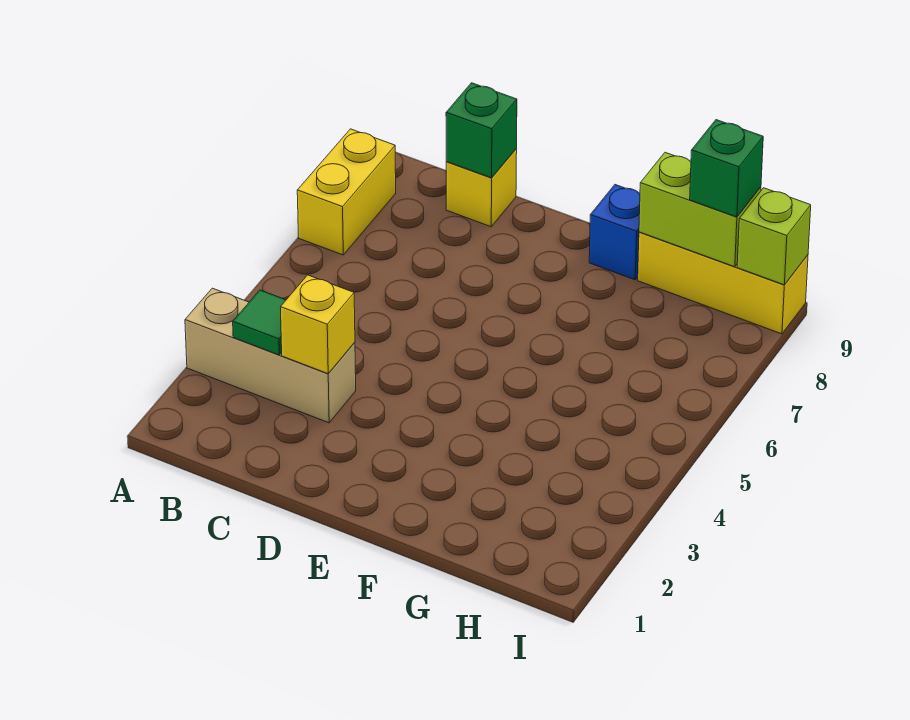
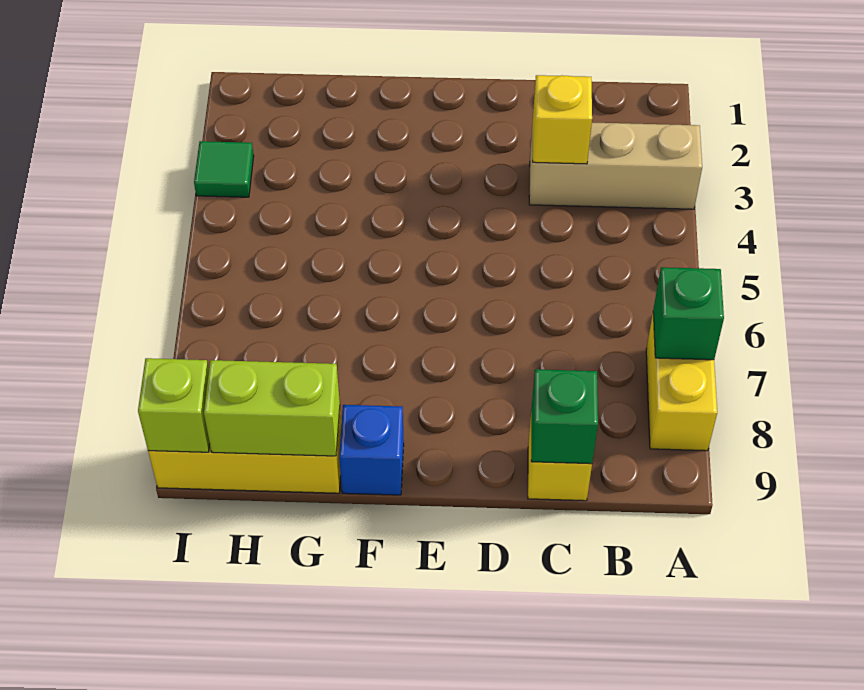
green 1x1 tile [233,290,286,355] -> green 1x1 tile moved to [194,141,254,197]
green 1x1 brick [690,120,763,217] -> green 1x1 brick moved to [653,267,724,360]

